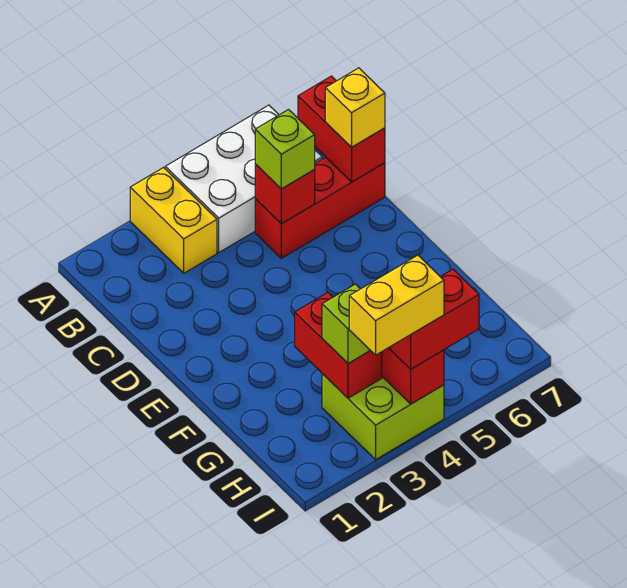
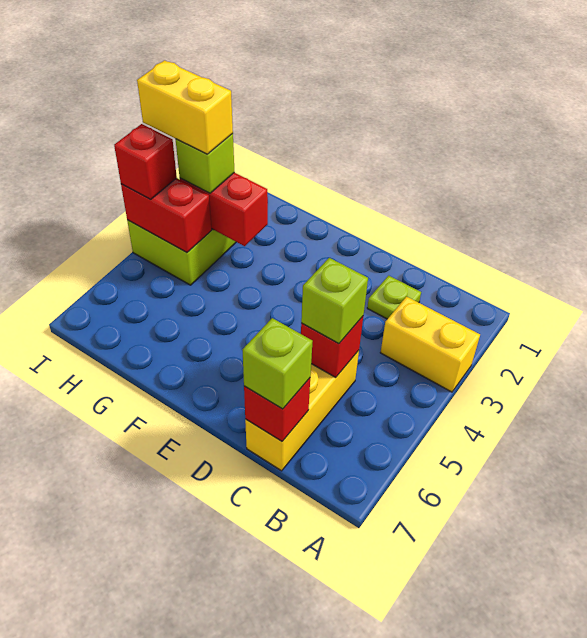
white 2x3 brick [165,105,322,252] -> none
red 1x2 brick [298,76,385,182] -> red 1x1 brick [244,378,310,441]
none -> lime 1x1 plate [367,276,421,319]
red 1x3 brick [255,157,385,258] -> yellow 1x3 brick [245,350,359,471]
yellow 1x1 brick [325,68,385,147] -> lime 1x1 brick [243,318,313,409]
yellow 1x2 brick [349,255,444,355] -> yellow 1x2 brick turned to [137,60,233,154]
red 1x2 brick [389,269,479,369] -> red 1x1 brick [114,124,177,199]

